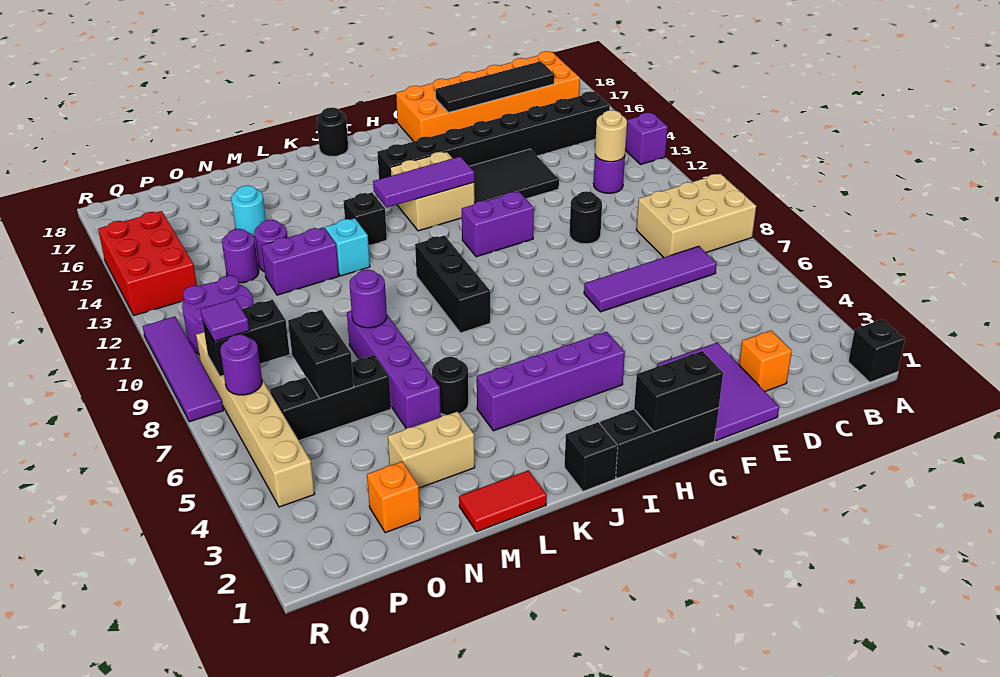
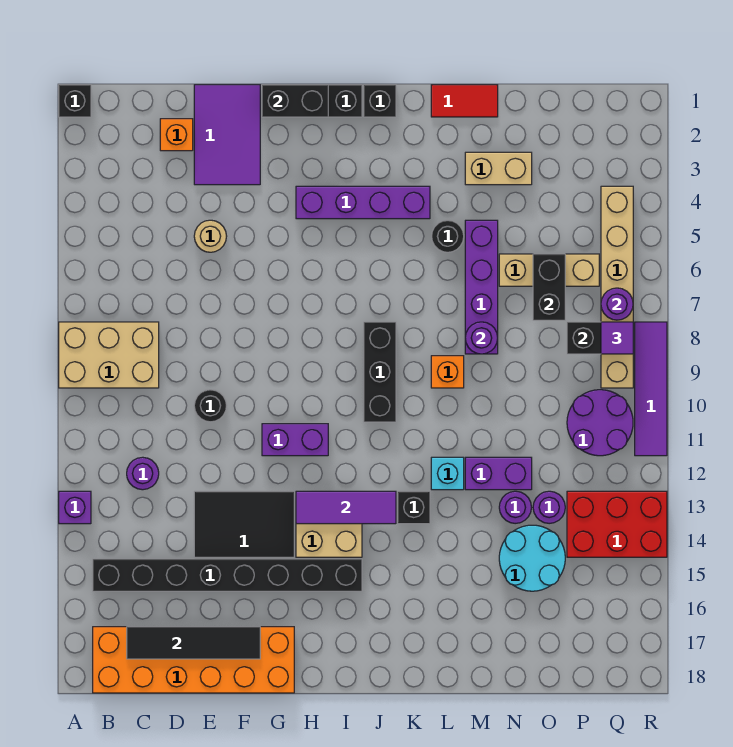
purple 1x4 tile [584,246,717,312] -> none
tan 1x1 round brick [595,110,627,162] -> tan 1x1 round brick moved to [194,220,227,252]
black 1x1 round brick [317,107,348,156] -> none
black 1x3 brick [270,355,391,441] -> tan 1x3 brick [499,254,599,286]
cyan 1x1 round brick [231,186,266,237] -> cyan 2x2 round brick [499,525,565,591]
orange 1x1 brick [367,462,420,533] -> orange 1x1 brick moved to [431,356,464,388]
red 2x3 brick [98,211,197,316] -> red 2x3 brick turned to [567,491,667,557]

